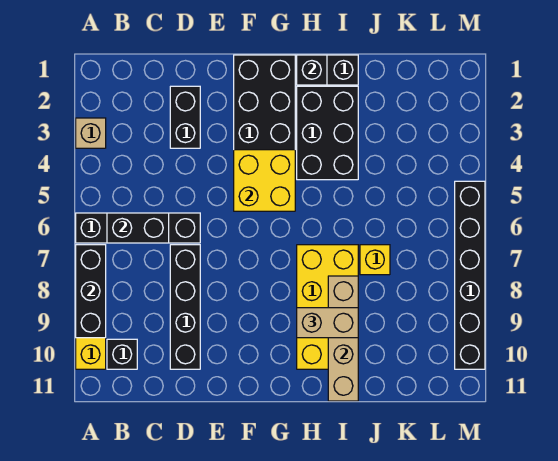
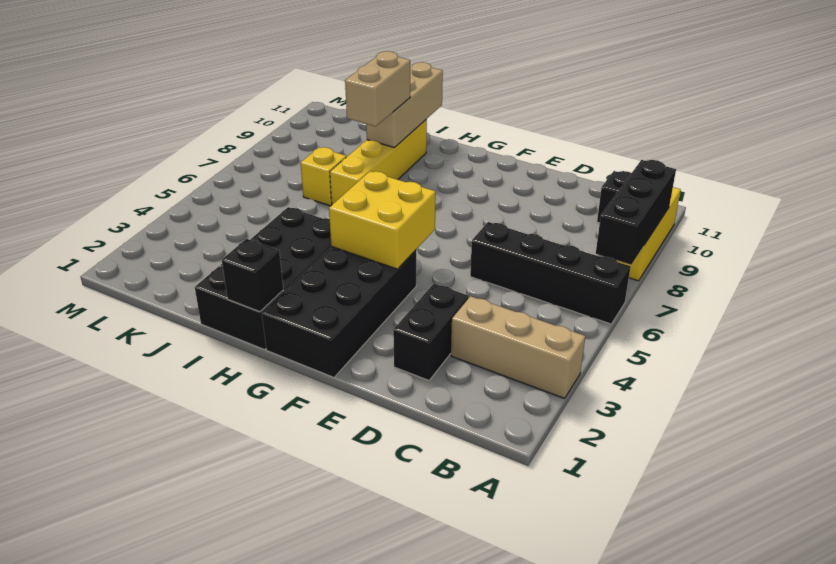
tan 1x1 brick [76,118,106,148] -> tan 1x3 brick [451,296,585,398]
black 1x2 brick [107,213,169,243] -> none
black 1x4 brick [170,245,200,369] -> none
yellow 2x4 brick [297,245,358,369] -> yellow 1x4 brick [330,120,427,205]
tan 1x2 brick [297,308,358,338] -> tan 1x2 brick turned to [345,51,410,126]
tan 1x4 brick [328,276,358,401] -> tan 1x3 brick [366,62,443,148]
black 1x6 brick [455,181,485,369] -> none

